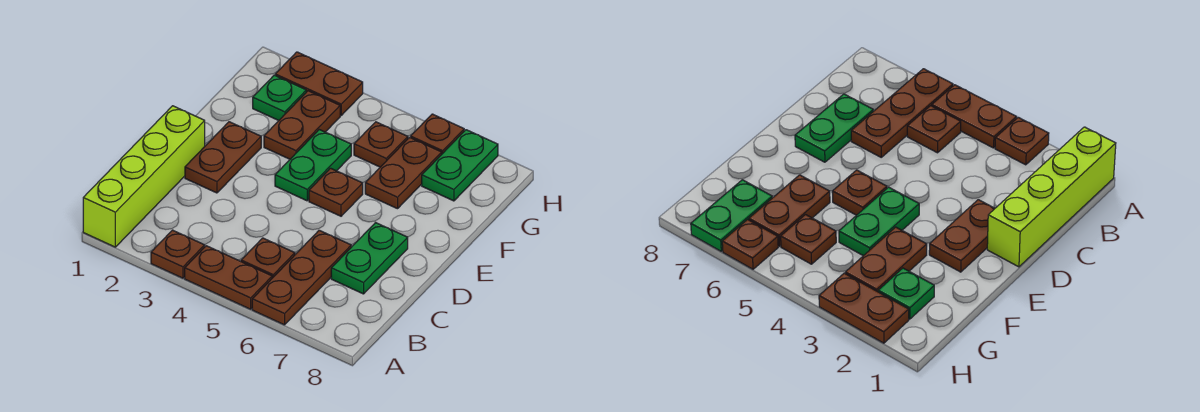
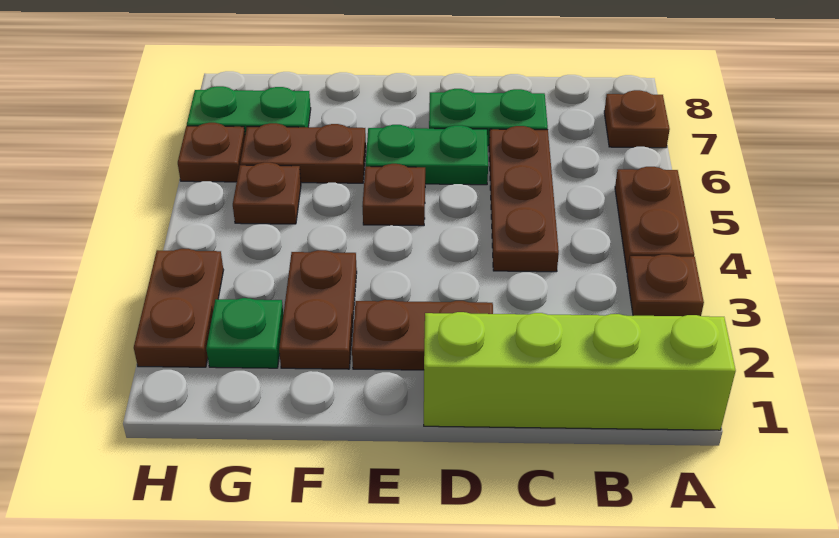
brown 1x3 plate [252,230,351,325] -> brown 1x3 plate turned to [489,126,559,272]
brown 1x1 plate [241,238,295,278] -> brown 1x1 plate moved to [604,90,670,148]
green 1x2 plate [275,130,351,201] -> green 1x2 plate moved to [366,125,488,185]
brown 1x2 plate [264,91,340,159] -> brown 1x2 plate turned to [279,250,357,369]

